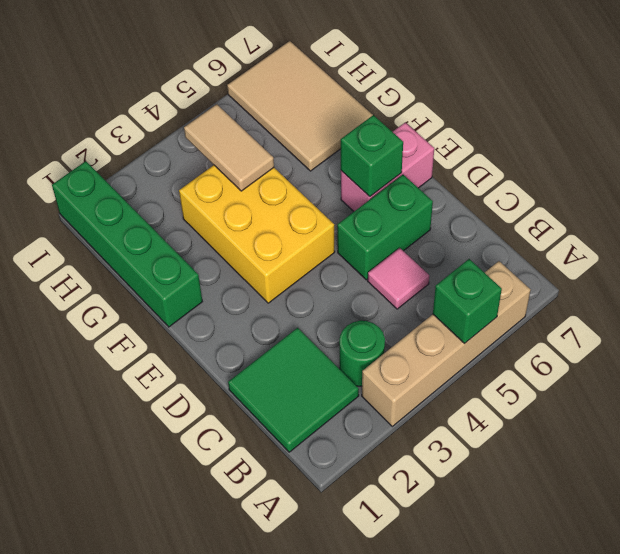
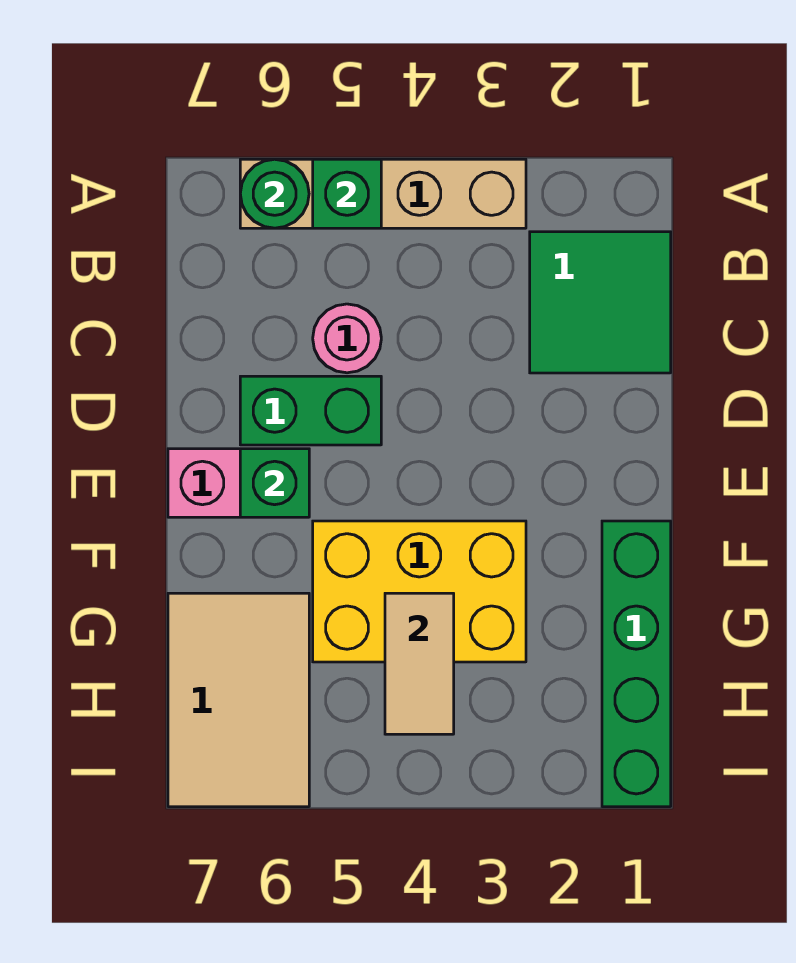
green 1x1 round brick [340,321,385,386] -> green 1x1 round brick moved to [240,159,309,228]
pink 1x1 tile [368,248,429,309] -> pink 1x1 round brick [313,304,381,373]
yellow 2x3 brick [179,165,335,303] -> yellow 2x3 brick turned to [313,521,526,662]

